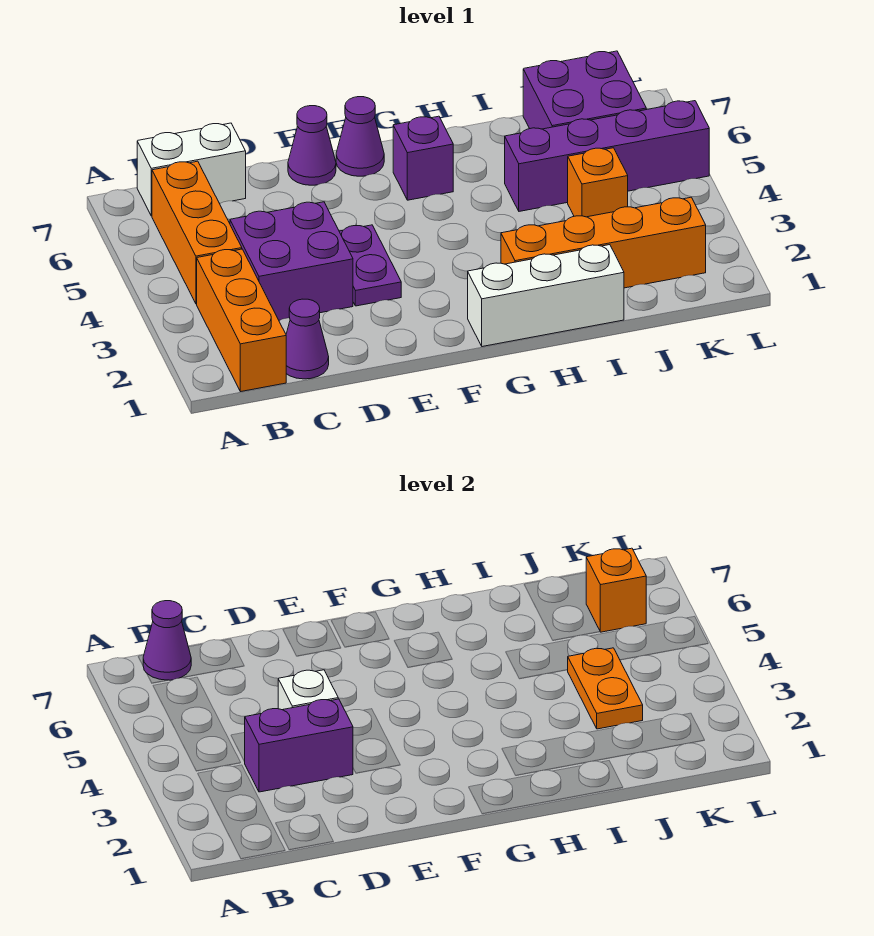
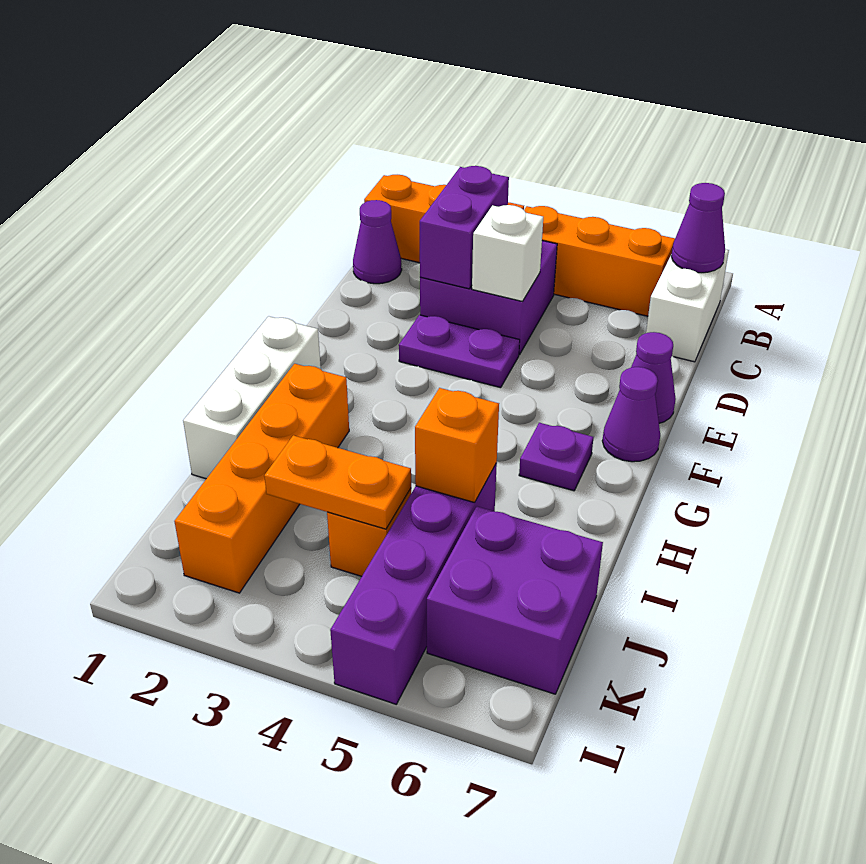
purple 1x1 brick [393,116,453,200] -> purple 1x1 plate [519,423,593,491]
orange 1x1 brick [586,548,646,632] -> orange 1x1 brick moved to [415,388,499,503]

